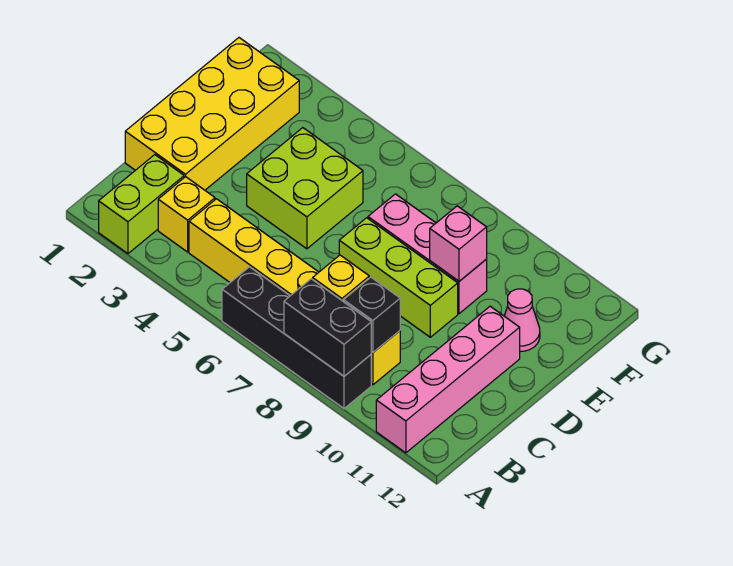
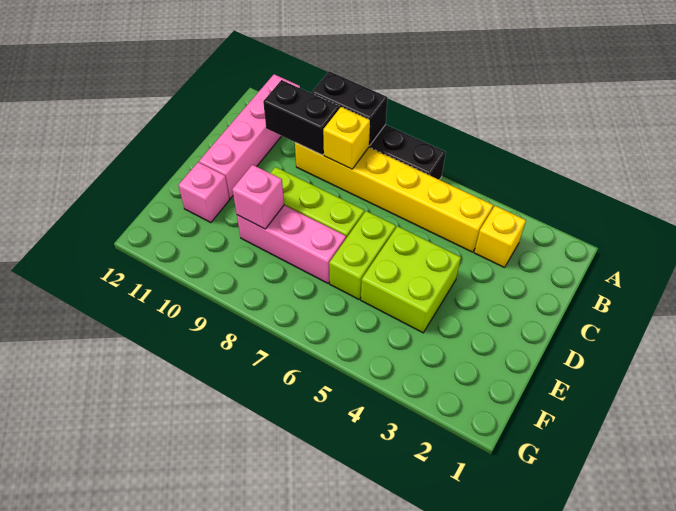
lime 1x2 brick [99,155,184,254] -> lime 1x2 brick moved to [329,211,396,299]
black 1x1 brick [343,277,400,353] -> black 1x2 brick [263,80,339,155]
yellow 2x4 brick [125,38,299,190] -> none
pink 1x1 cone [504,289,540,352] -> pink 1x1 brick [178,162,229,223]

